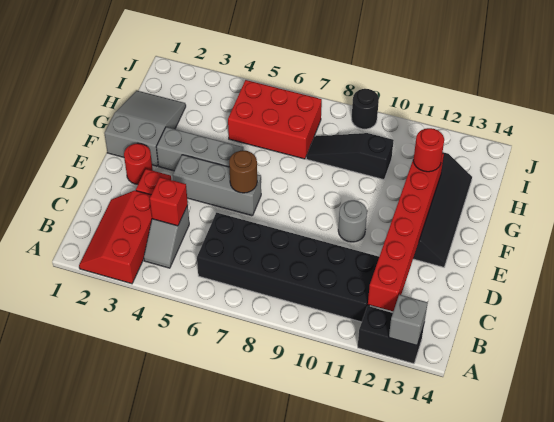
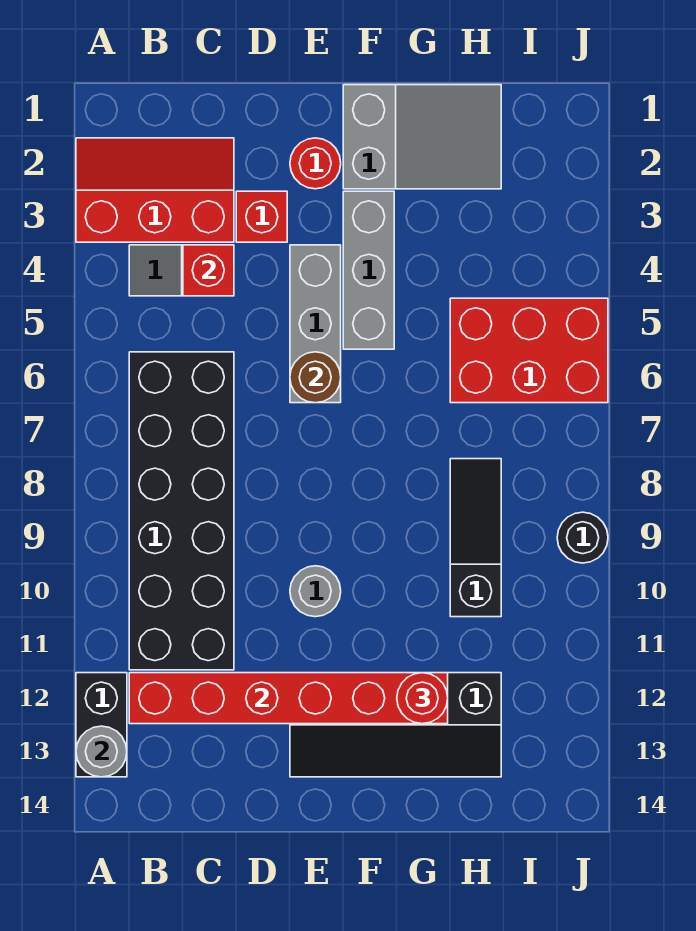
grey 1x1 brick [389,295,428,345] -> grey 1x1 round brick [76,726,127,777]
red 2x3 brick [228,80,322,159] -> red 2x3 brick turned to [450,298,608,403]

